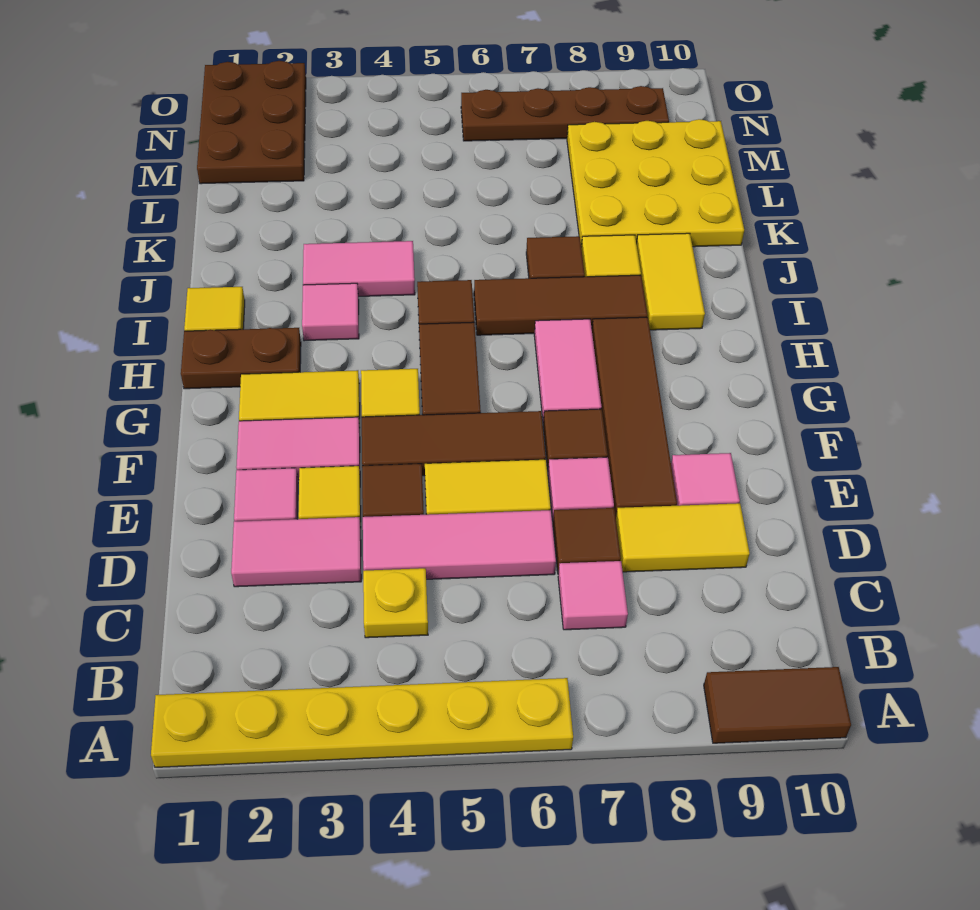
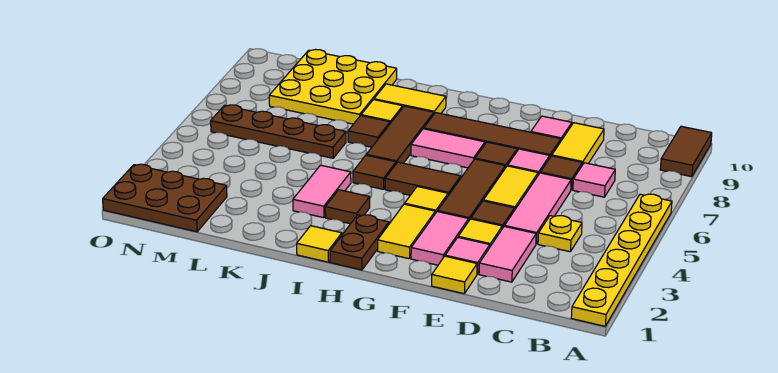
none -> yellow 1x1 tile [432,256,477,294]
pink 1x1 tile [302,283,359,341] -> brown 1x1 tile [325,190,370,224]
brown 1x4 plate [461,86,669,141] -> brown 1x4 plate turned to [211,105,346,158]

